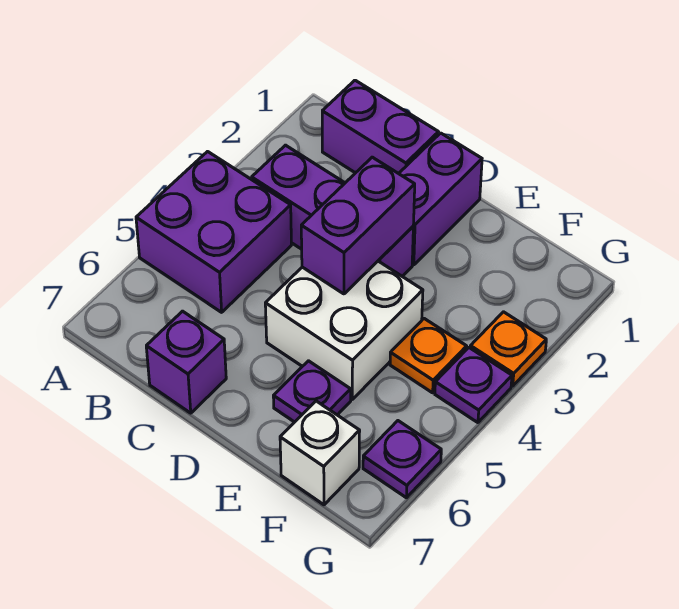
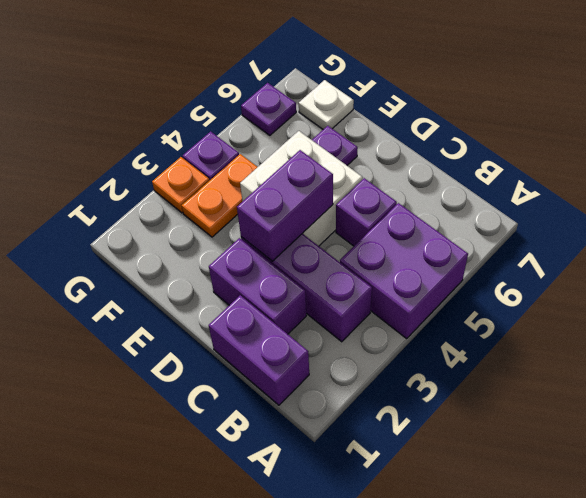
purple 1x1 brick [146,311,226,413] -> purple 1x1 brick moved to [336,178,397,246]
purple 1x2 brick [399,133,482,265] -> purple 1x2 brick turned to [209,238,306,334]
orange 1x1 plate [390,319,467,393] -> orange 1x2 plate [182,154,257,237]
white 1x1 brick [280,401,360,505] -> white 1x1 plate [299,80,354,129]

